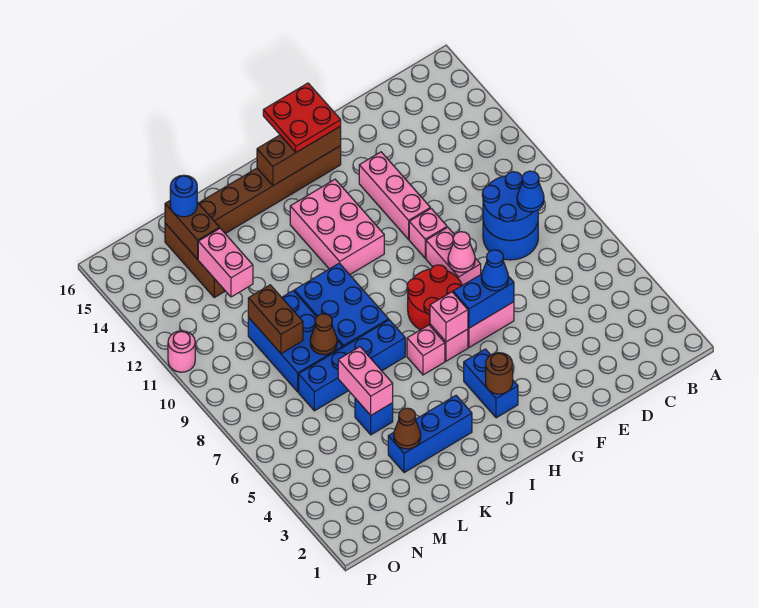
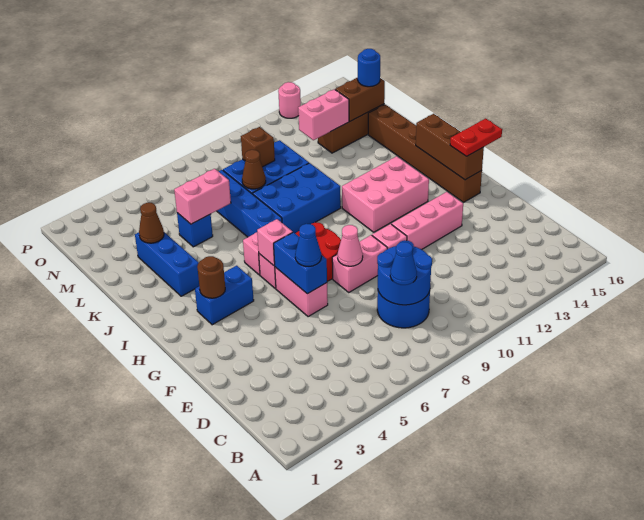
red 2x2 plate [263,83,341,152] -> red 1x2 plate [450,118,502,156]
brown 1x2 brick [248,285,303,354] -> brown 1x1 brick [241,127,275,167]
pink 1x1 round brick [168,331,195,372] -> pink 1x1 round brick moved to [278,82,301,118]

